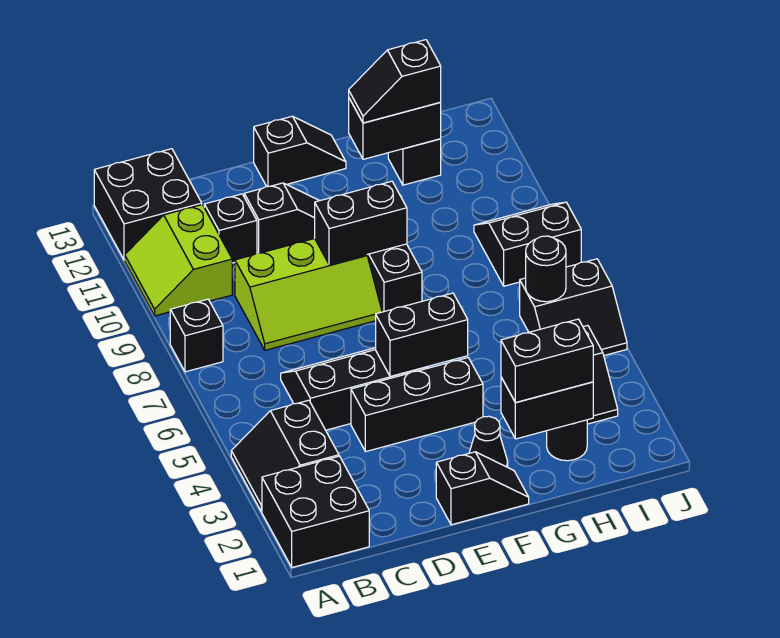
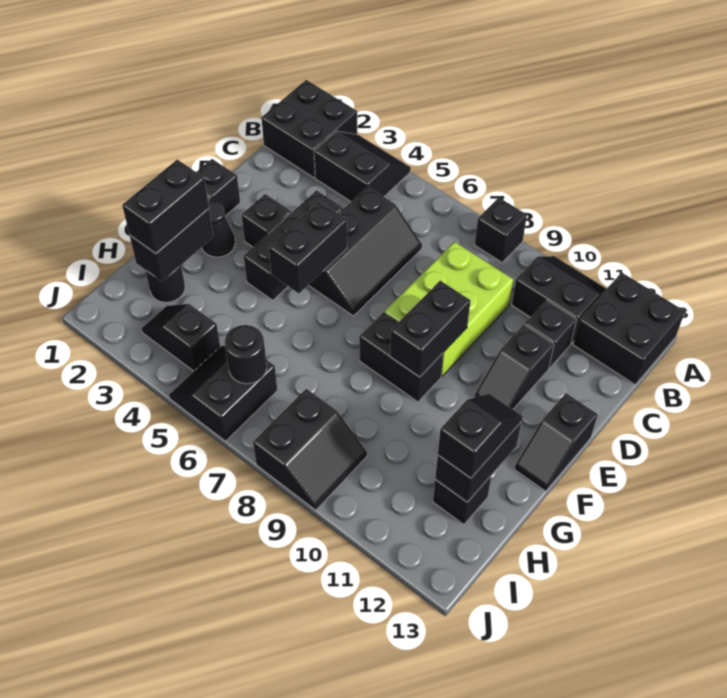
lime 2x2 slope [125,205,232,316] -> black 2x2 slope [512,256,607,344]
lime 2x3 slope [235,239,382,350] -> lime 2x3 brick [384,242,513,376]
none -> black 1x1 brick [242,194,291,247]

